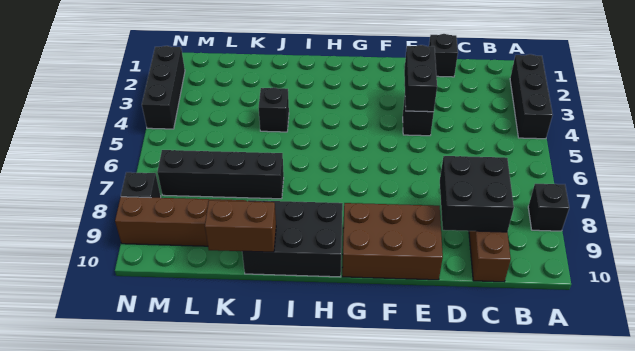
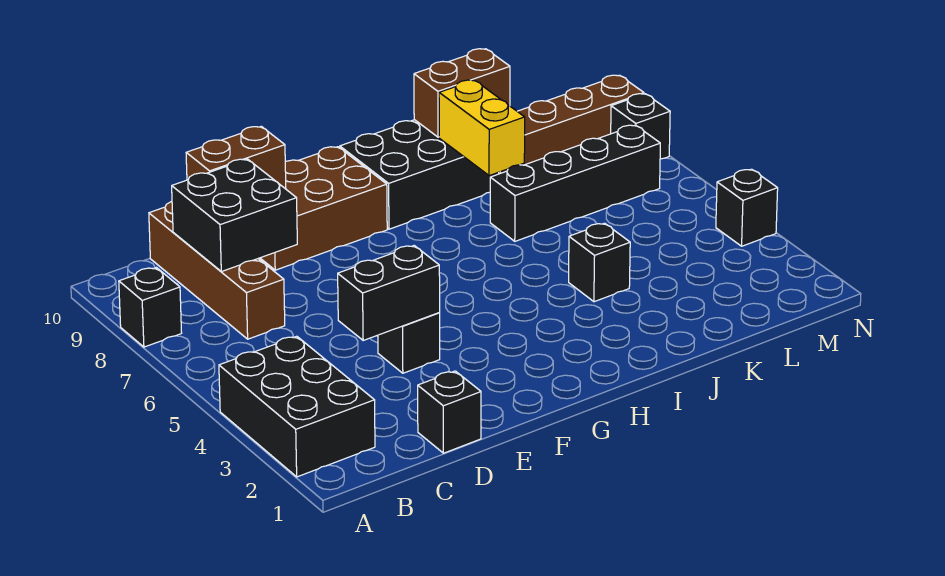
black 1x3 brick [510,54,553,139] -> black 2x3 brick [219,336,375,477]
none -> brown 1x2 brick [186,126,286,189]
black 1x2 brick [404,45,437,112] -> black 1x2 brick turned to [338,246,440,340]
none -> yellow 1x2 brick [439,80,525,176]
black 1x3 brick [142,46,185,129] -> black 1x1 brick [716,169,778,246]

